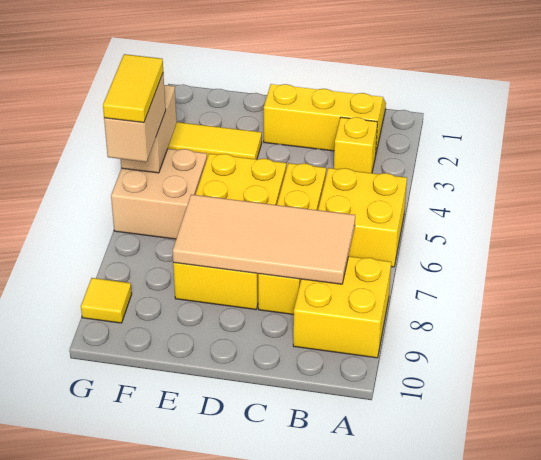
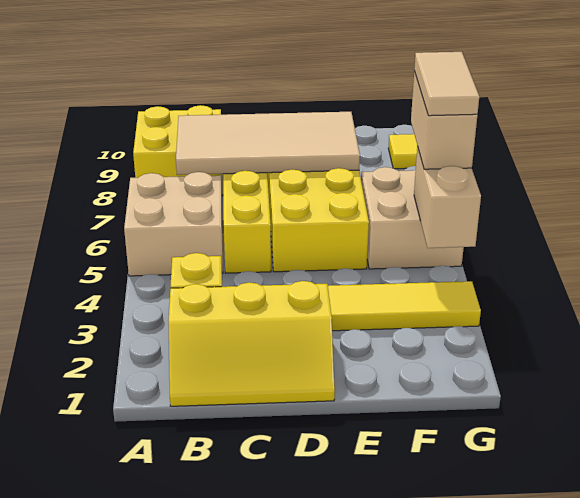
yellow 2x2 brick [318,168,407,267] -> tan 2x2 brick [124,172,223,276]
yellow 1x2 tile [103,54,163,123] -> tan 1x2 tile [414,52,479,116]

